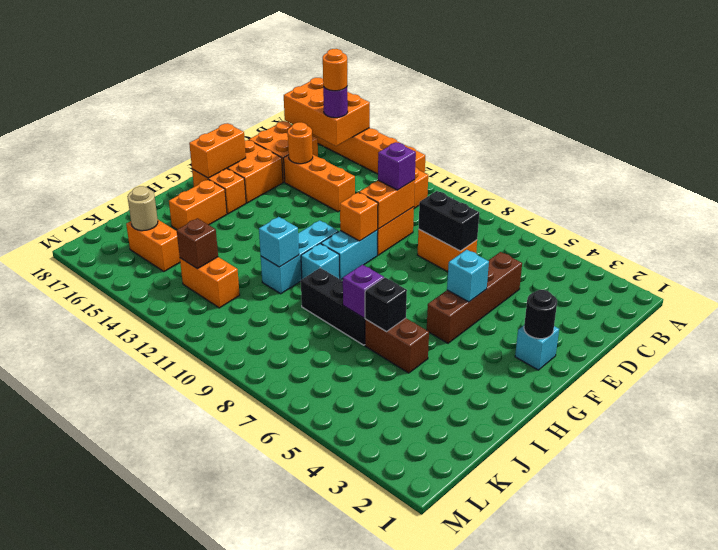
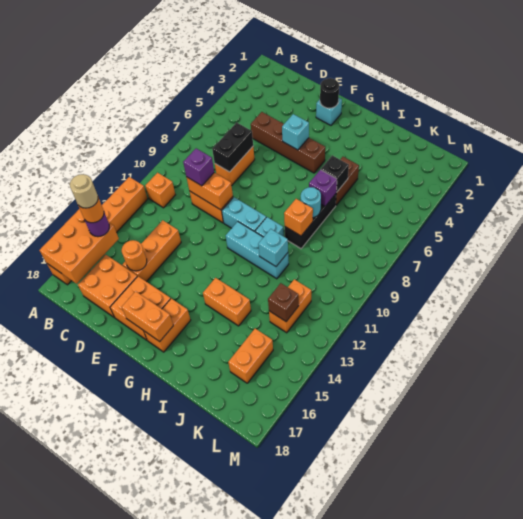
orange 1x1 brick [340,192,378,241] -> orange 1x1 brick moved to [284,199,313,236]
orange 1x2 brick [169,180,227,229] -> orange 1x2 brick moved to [203,278,251,326]
none -> cyan 1x1 round brick [301,187,321,218]
tan 1x1 round brick [128,186,158,231] -> tan 1x1 round brick moved to [70,174,98,208]

